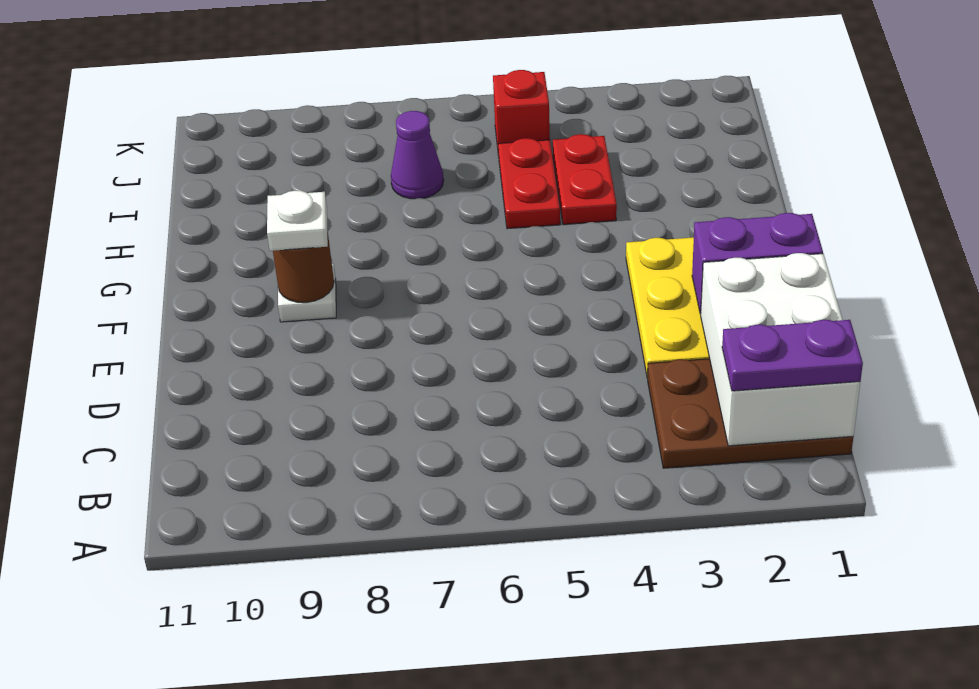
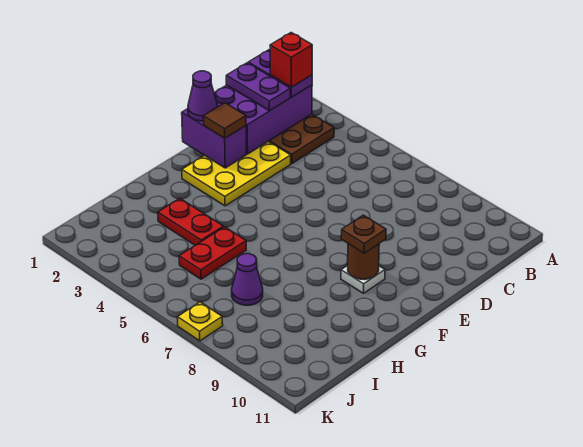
white 2x3 brick [701,253,860,446] -> purple 2x3 brick [214,85,312,154]
none -> purple 1x2 plate [226,63,290,111]
none -> purple 1x1 cone [188,71,218,121]
none -> brown 1x1 tile [203,103,246,138]
white 1x1 plate [267,191,328,251] -> brown 1x1 plate [341,215,386,253]
red 1x2 plate [553,134,617,224] -> red 1x2 plate turned to [158,198,224,245]
red 1x1 brick [493,70,550,156] -> red 1x1 brick moved to [270,33,312,87]
none -> yellow 1x1 plate [177,302,223,341]

